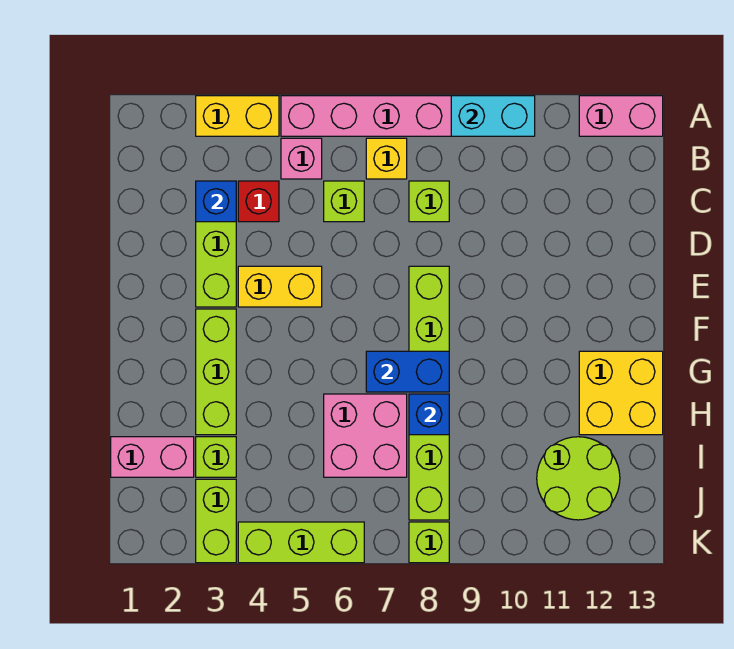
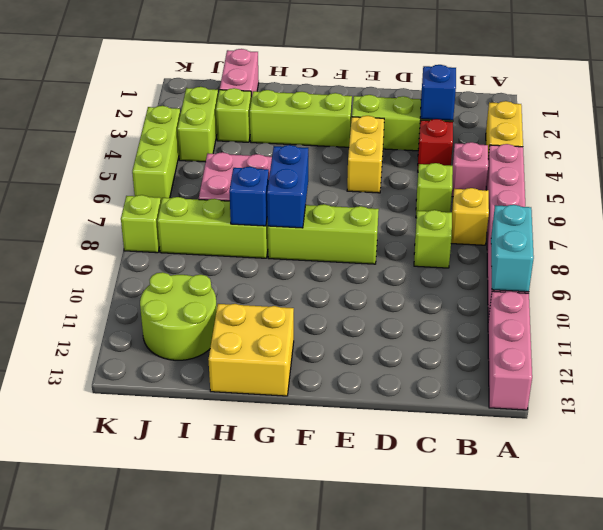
pink 1x2 brick [579,96,663,136] -> pink 1x3 brick [488,291,532,410]
lime 1x2 brick [196,479,236,563] -> lime 1x2 brick turned to [177,87,218,162]

